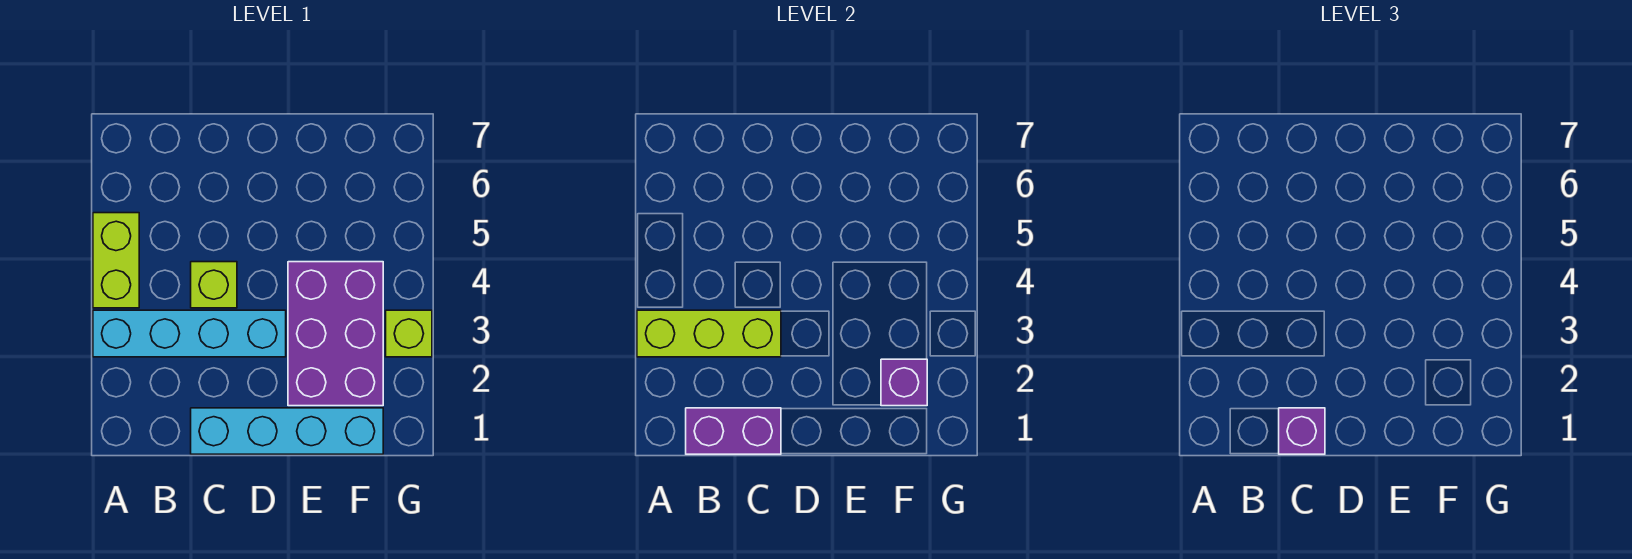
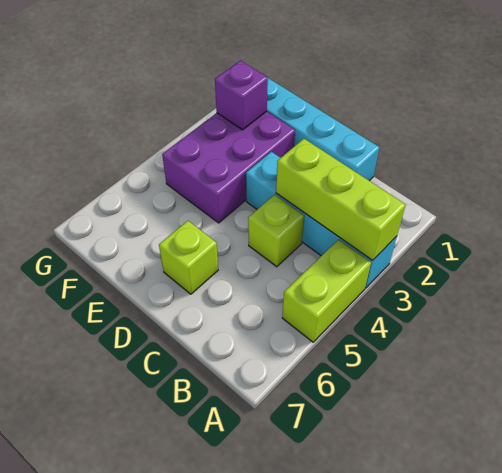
purple 1x2 brick [686,408,781,454] -> none
purple 1x1 brick [1279,408,1325,454] -> none
lime 1x1 brick [386,310,432,357] -> lime 1x1 brick moved to [159,221,218,294]

